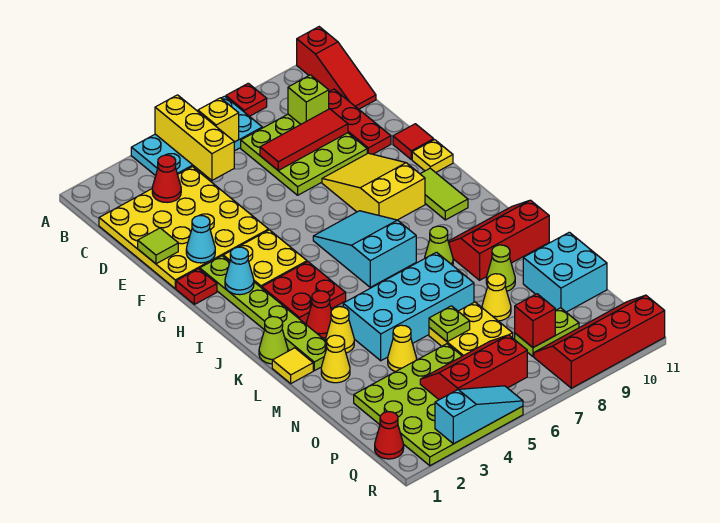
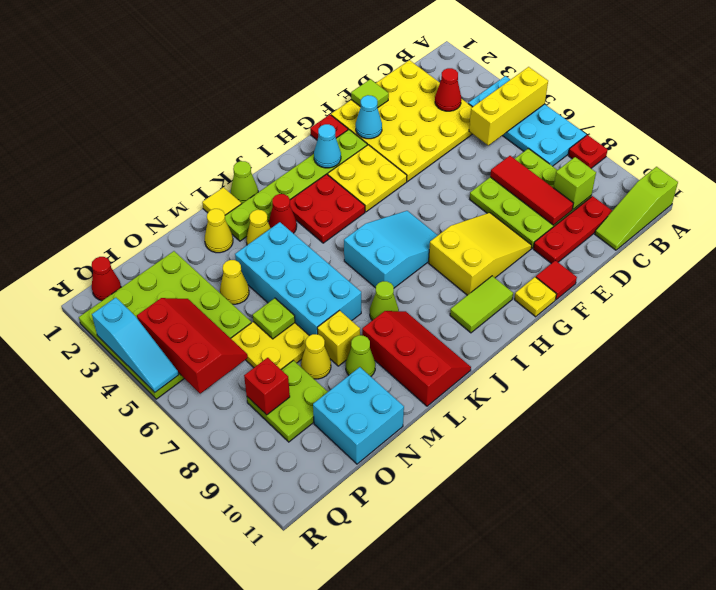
red 1x3 slope [297,27,376,109] -> lime 1x3 slope [595,167,678,250]
yellow 1x1 brick [198,98,239,142] -> yellow 1x1 brick moved to [317,311,360,366]
lime 1x2 plate [515,308,579,356] -> lime 2x2 plate [247,360,328,442]
red 2x4 slope [534,295,665,388] -> none

